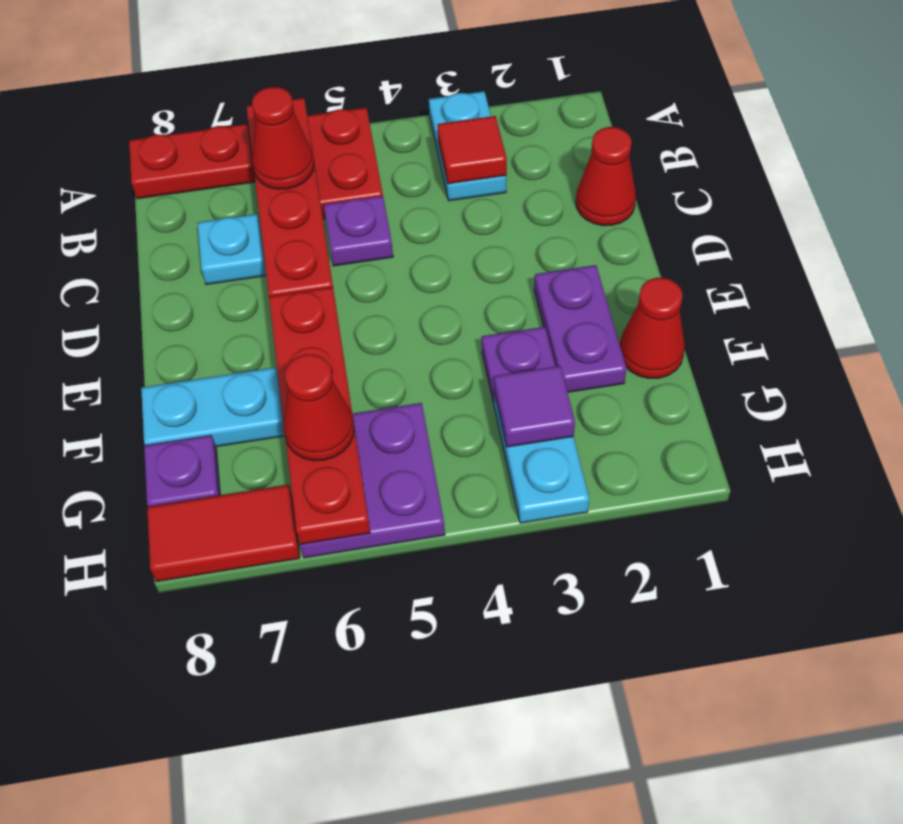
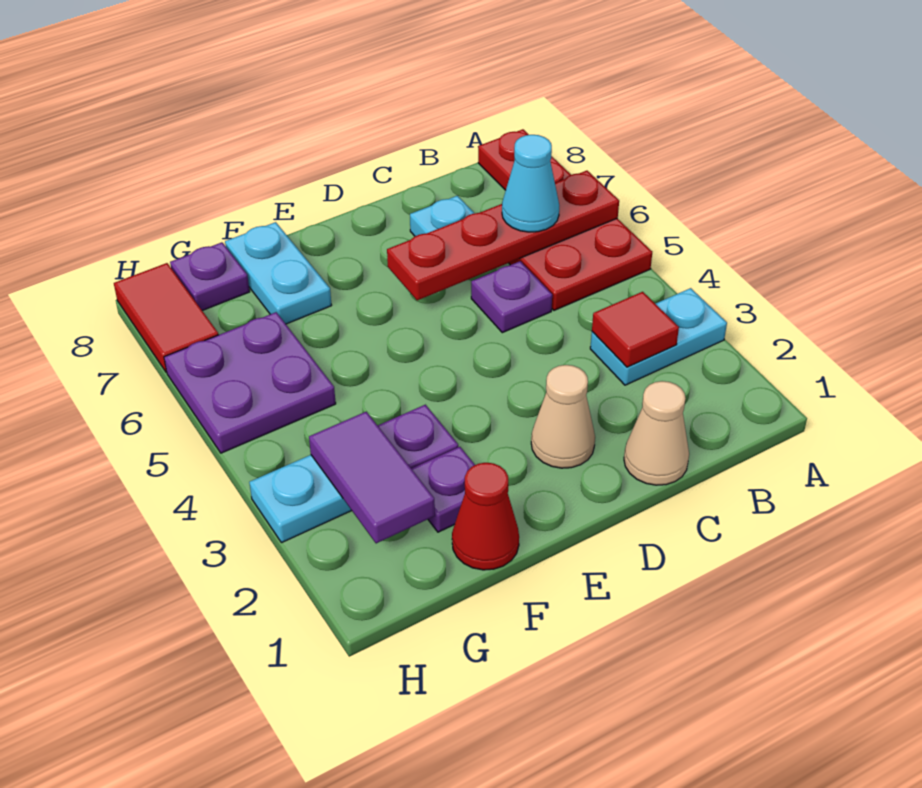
red 1x1 cone [252,87,314,189] -> cyan 1x1 cone [502,135,559,232]
red 1x1 cone [576,127,636,226] -> tan 1x1 cone [624,381,689,485]
none -> tan 1x1 cone [531,365,595,468]
purple 1x2 plate [534,265,626,392] -> purple 1x1 plate [411,447,475,532]
red 1x4 plate [269,287,370,544] -> none
purple 1x1 tile [494,366,575,447] -> purple 1x2 tile [309,412,435,543]
red 1x1 cone [283,354,354,461] -> none

